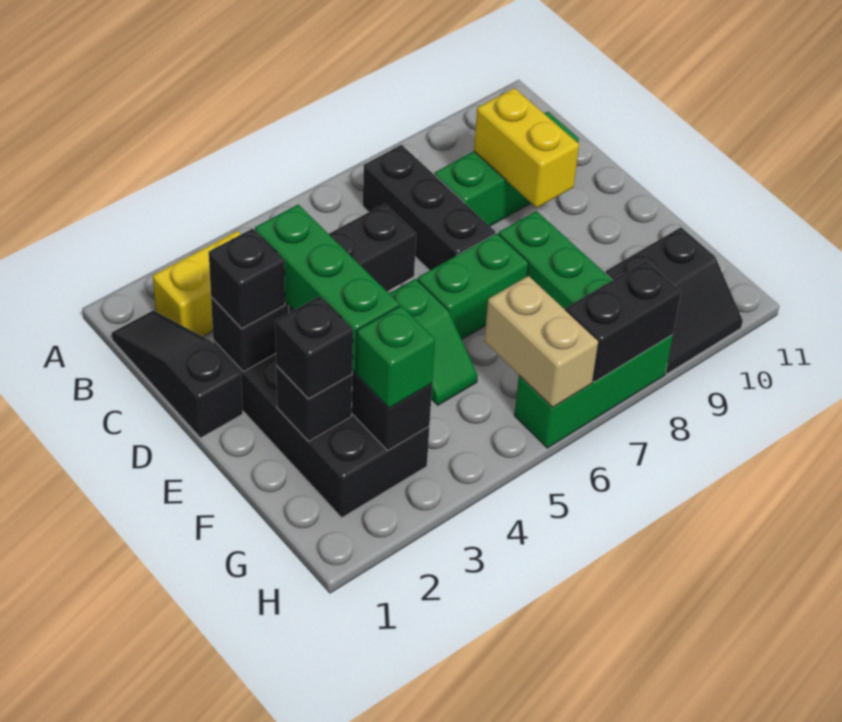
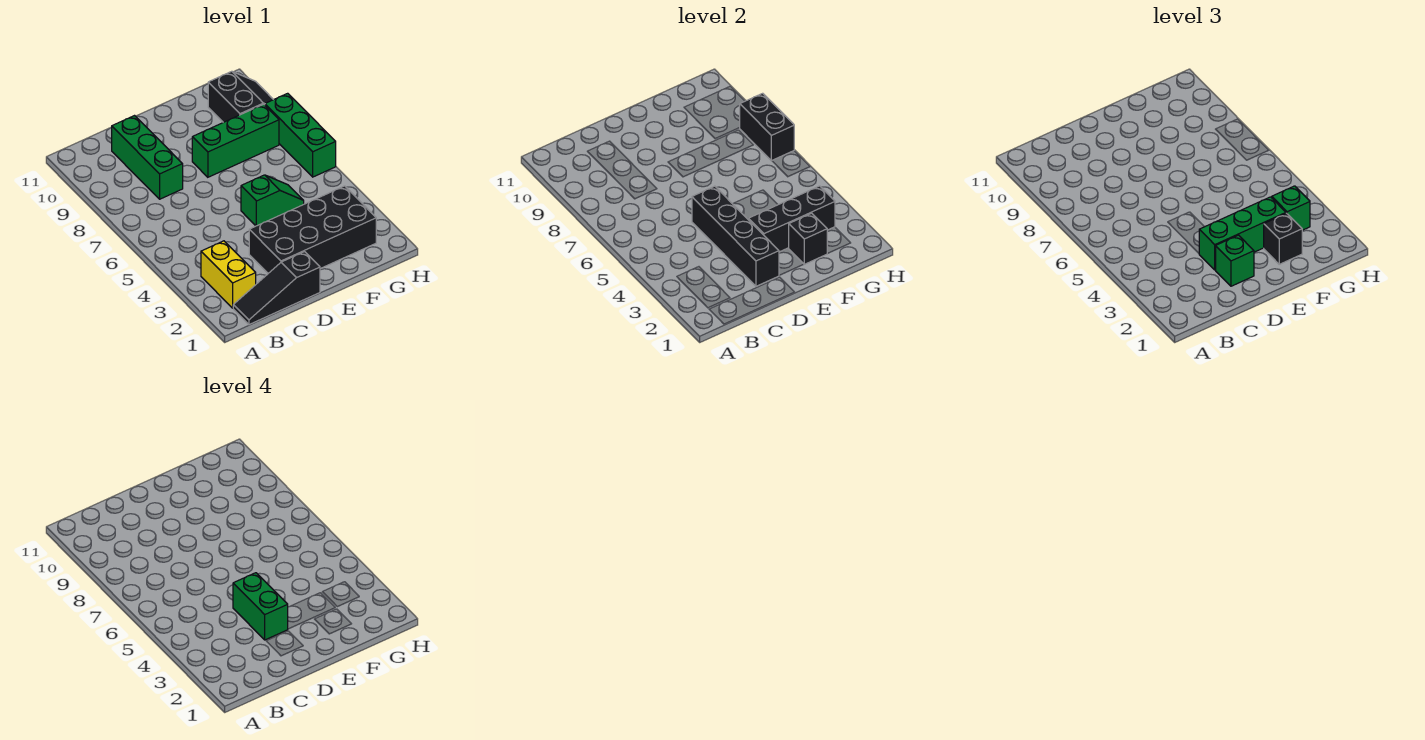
black 1x3 brick [363,145,495,271] -> none
yellow 1x2 brick [474,88,579,208] -> none
black 1x1 brick [209,228,285,329] -> green 1x1 brick [1216,235,1254,286]
green 1x2 brick [417,233,529,340] -> green 1x2 brick moved to [233,573,288,640]
tan 1x2 brick [484,276,599,407] -> none

